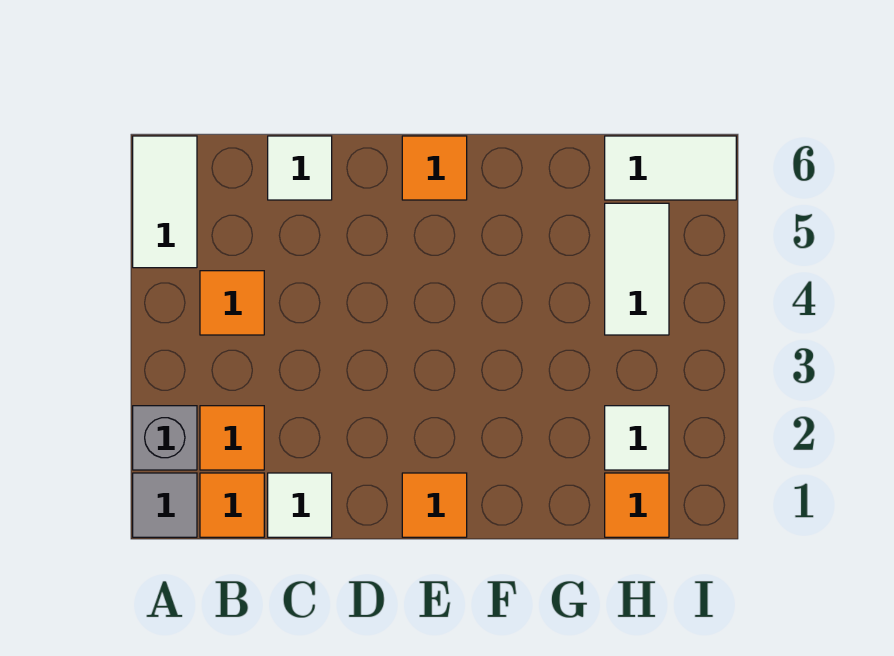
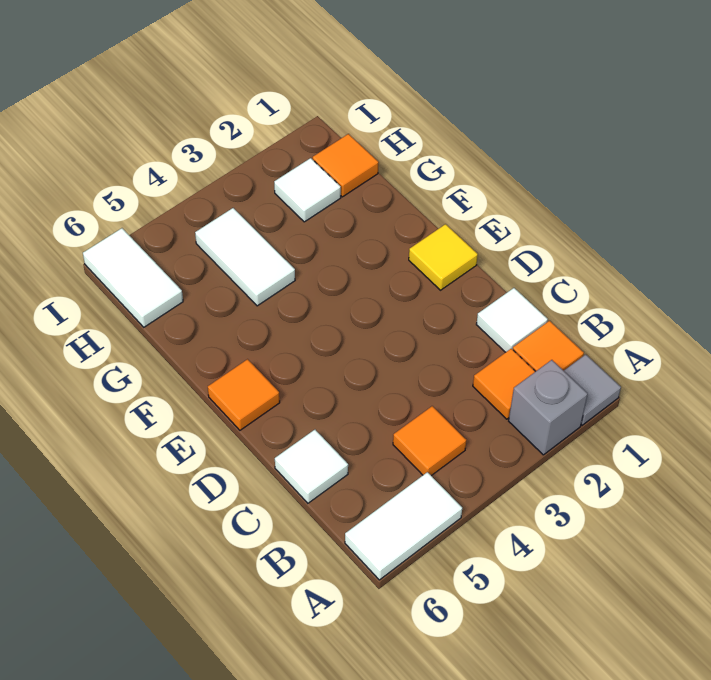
orange 1x1 tile [402,473,467,537] -> yellow 1x1 tile [409,224,478,290]
white 1x2 tile [605,203,669,335] -> white 1x2 tile turned to [195,208,295,306]

